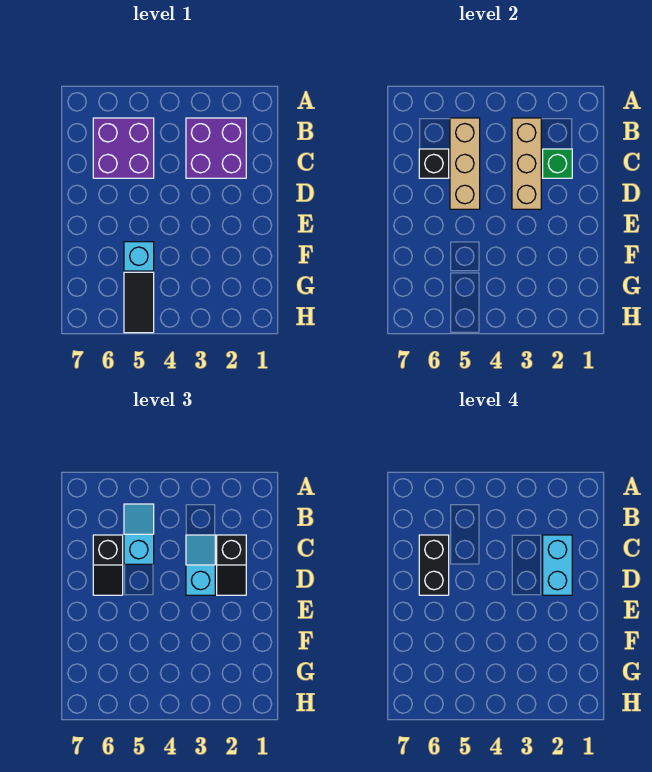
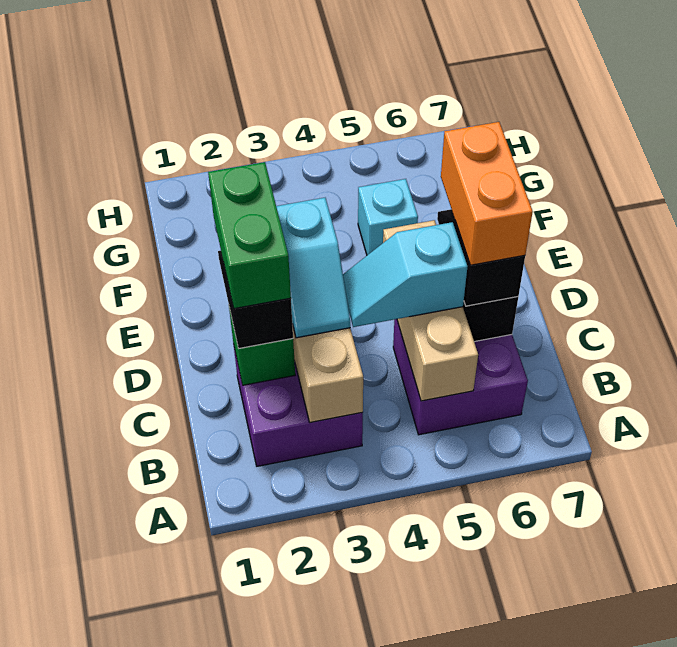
cyan 1x2 slope [124,504,154,564] -> cyan 1x2 slope turned to [343,222,467,327]
cyan 1x2 brick [543,535,572,595] -> green 1x2 brick [208,162,291,309]
black 1x2 brick [419,535,449,595] -> orange 1x2 brick [441,122,533,265]
black 1x2 tile [124,272,154,333] -> none

